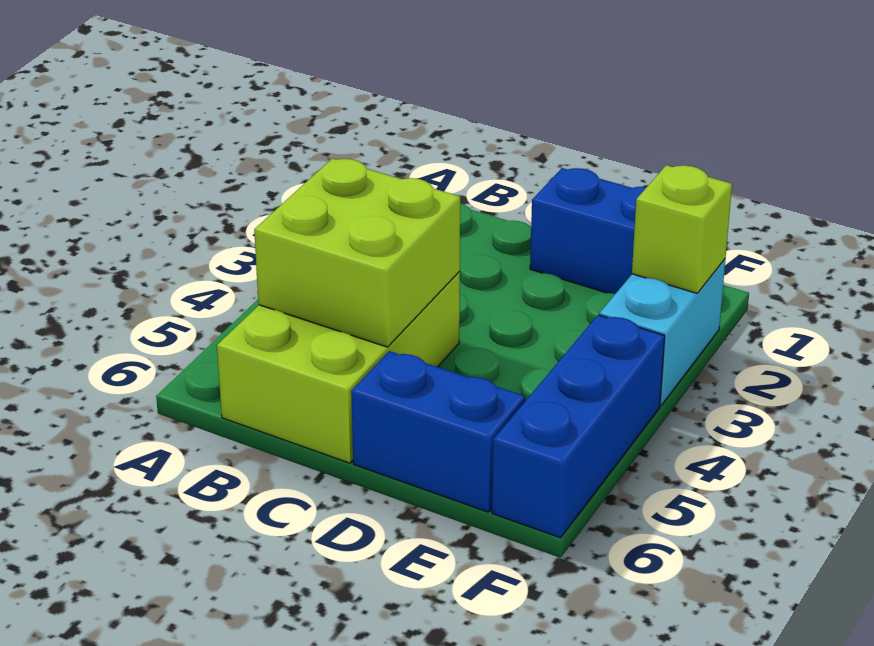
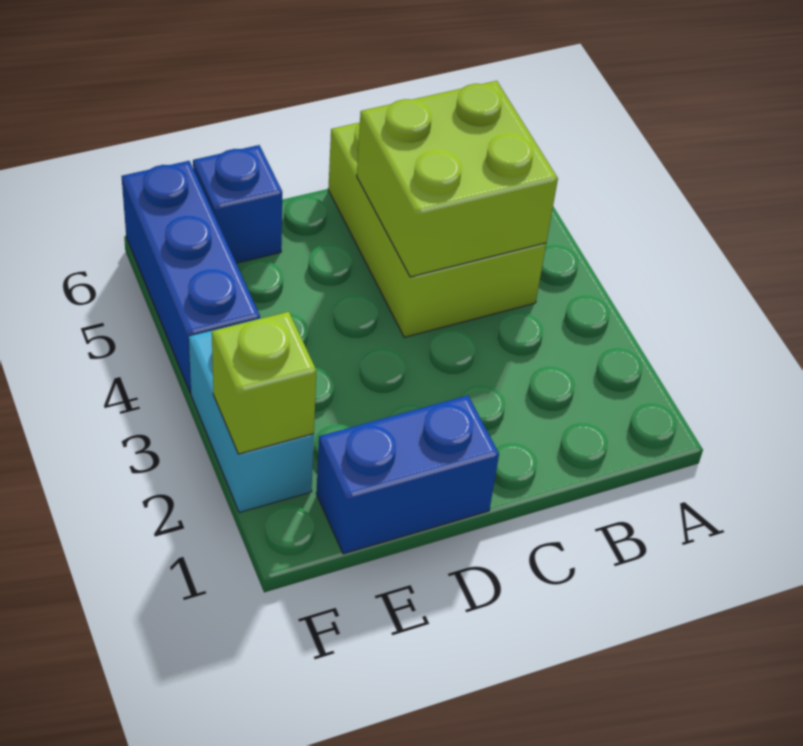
blue 1x2 brick [351,351,525,512] -> blue 1x1 brick [193,145,282,263]

